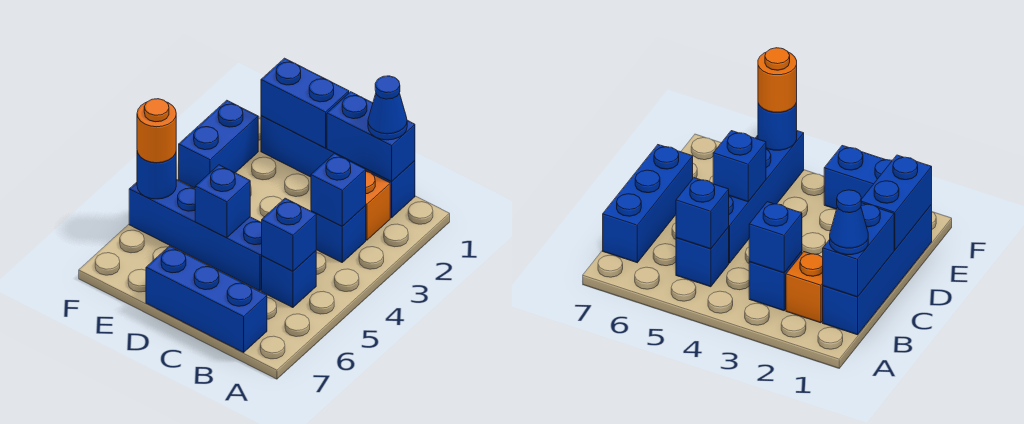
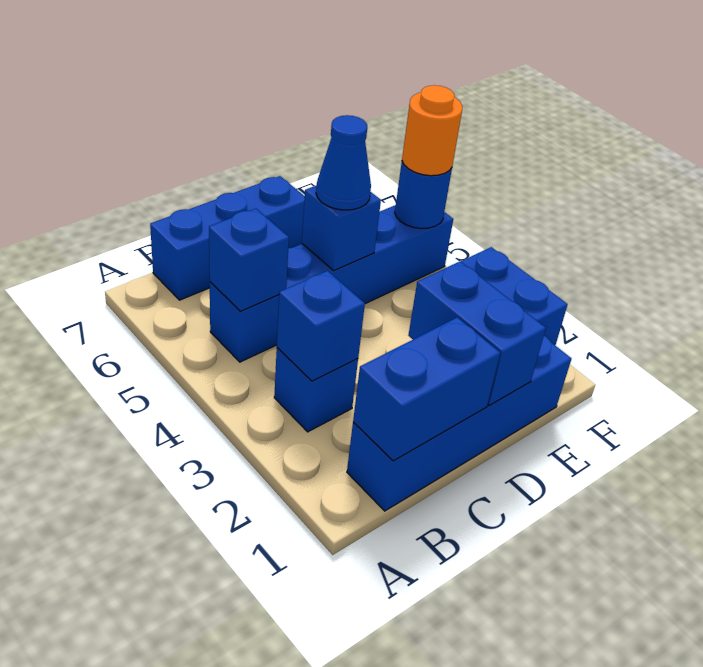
blue 1x1 cone [368,76,407,140] -> blue 1x1 cone moved to [316,115,371,210]
orange 1x1 brick [365,171,390,240] -> none
blue 1x2 brick [261,58,349,148] -> blue 1x2 brick turned to [408,261,546,406]

